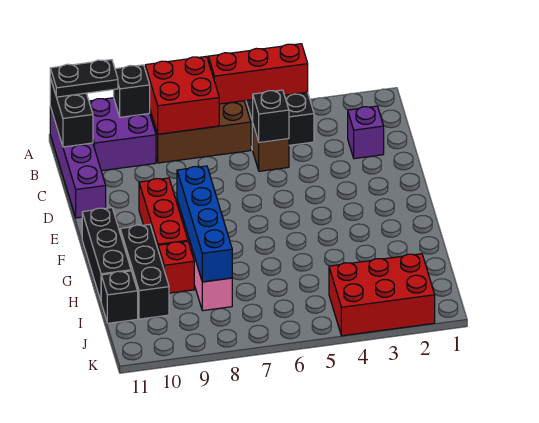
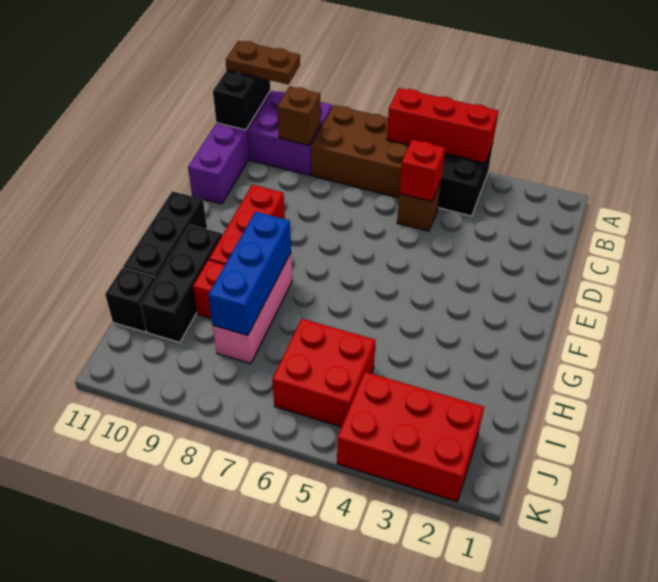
red 2x2 brick [145,56,219,134] -> red 2x2 brick moved to [272,319,375,427]
black 1x1 brick [114,65,150,117] -> none
black 1x2 plate [50,60,118,97] -> brown 1x2 plate [226,41,300,84]
none -> brown 1x1 brick [277,86,321,145]
purple 1x1 brick [348,106,384,159] -> none
black 1x1 brick [253,90,289,143] -> red 1x1 brick [399,140,445,202]
blue 1x4 brick [177,166,232,282] -> blue 1x3 brick [208,212,291,335]

